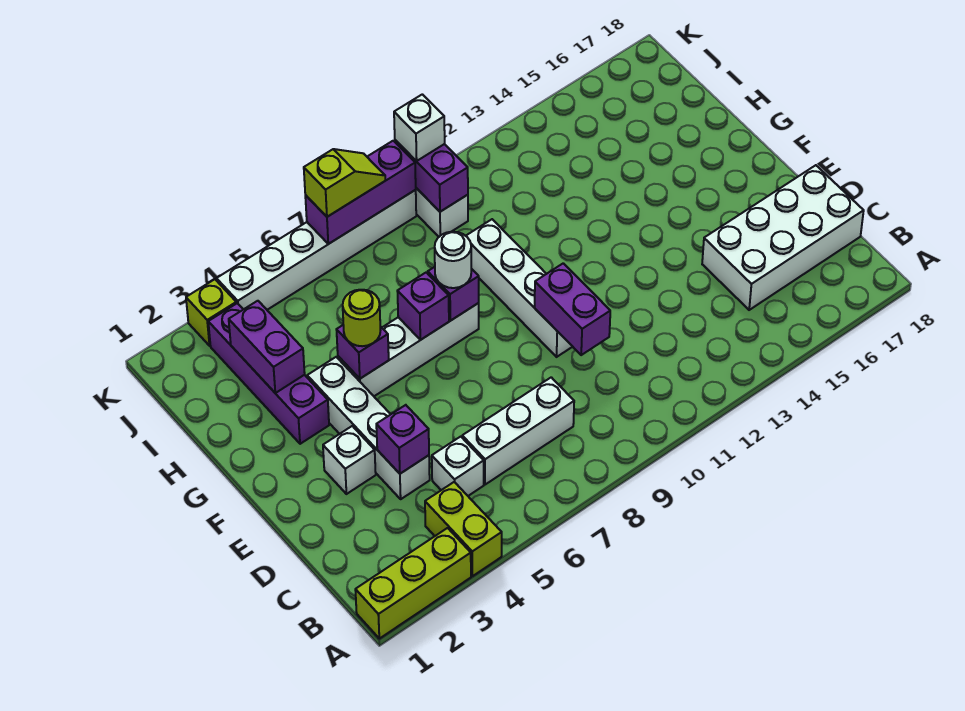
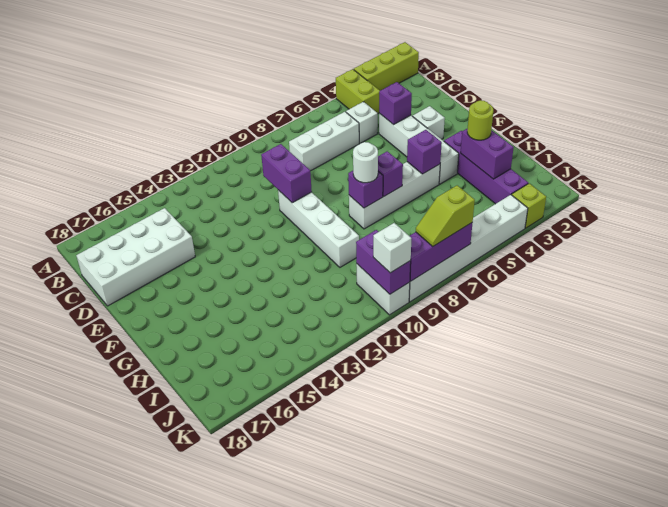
lime 1x1 round brick [343,290,381,346] -> lime 1x1 round brick moved to [467,100,493,140]

